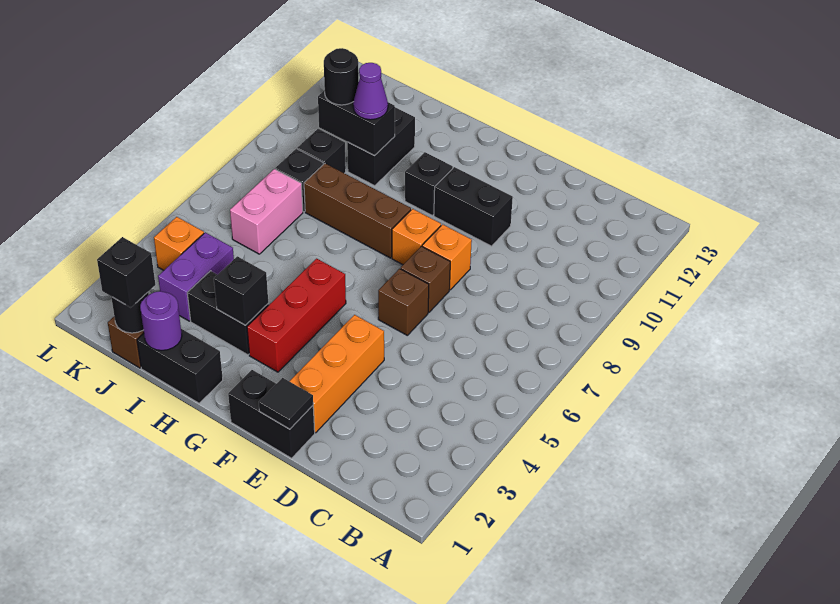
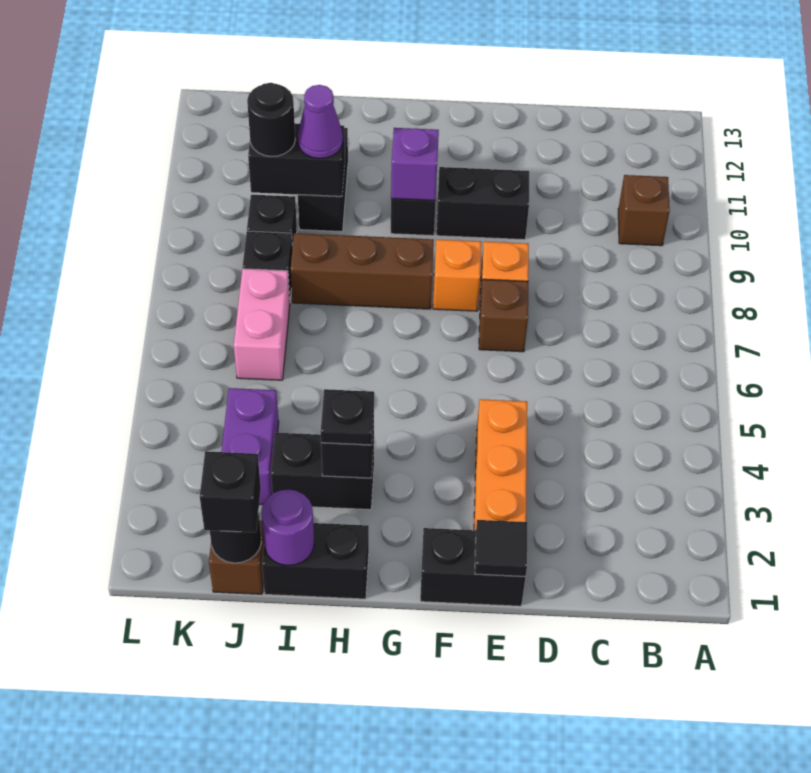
brown 1x1 brick [378,269,429,335] -> brown 1x1 brick moved to [618,175,670,246]
red 1x3 brick [247,259,346,372] -> none
none -> purple 1x1 brick [391,128,439,201]
none -> black 1x1 plate [321,389,374,445]
orange 1x1 brick [154,217,204,271] -> none

